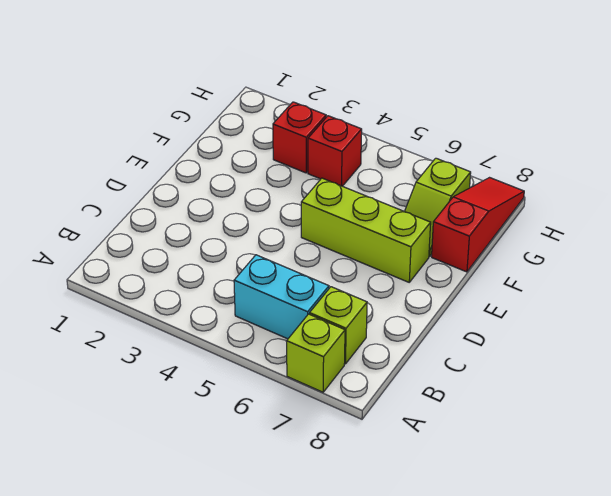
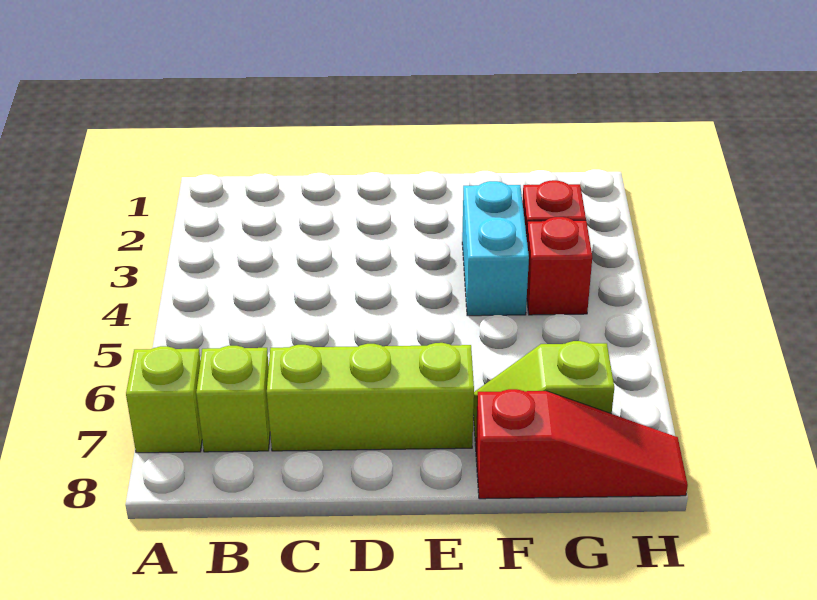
cyan 1x2 brick [234,255,329,339] -> cyan 1x2 brick moved to [462,181,529,316]
lime 1x3 brick [301,178,431,282] -> lime 1x3 brick turned to [267,343,474,451]

